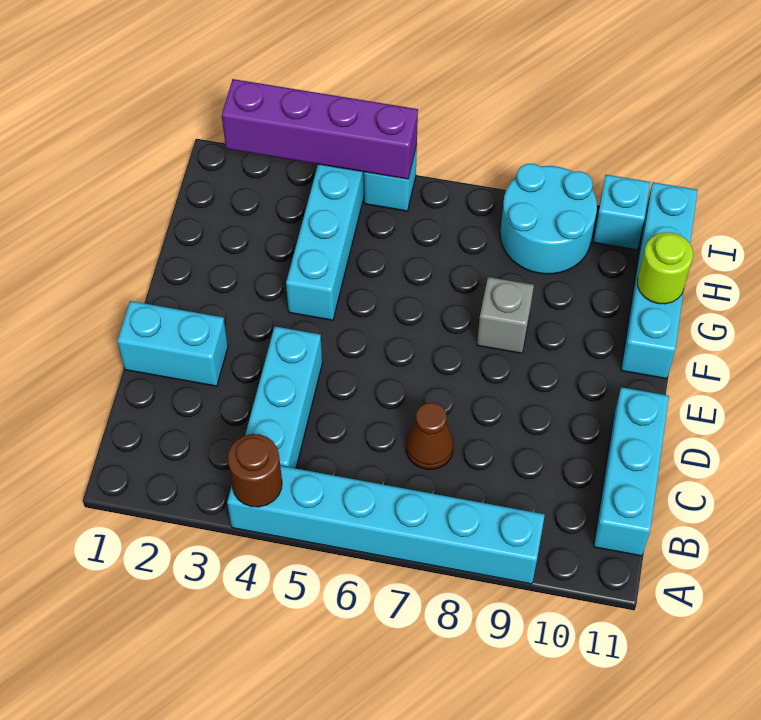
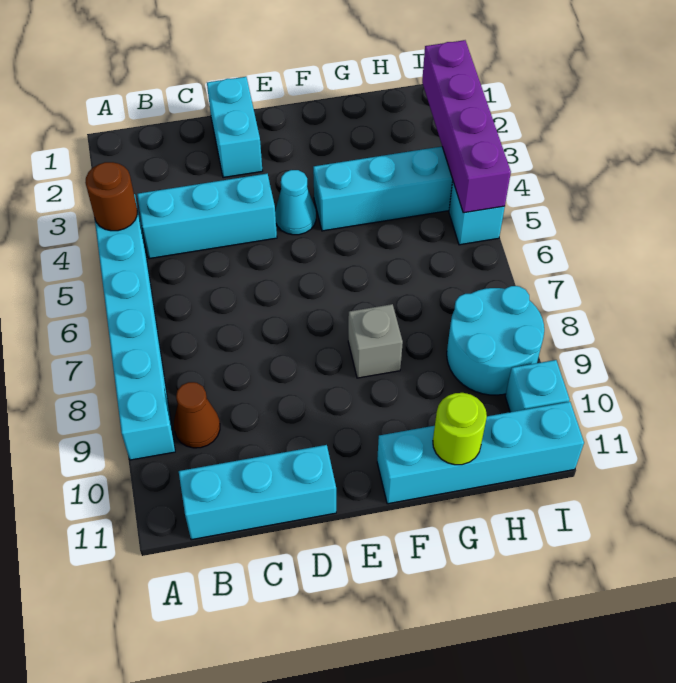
brown 1x1 cone [406,403,453,469] -> brown 1x1 cone moved to [174,382,220,448]
none -> cyan 1x1 cone [275,170,316,235]

